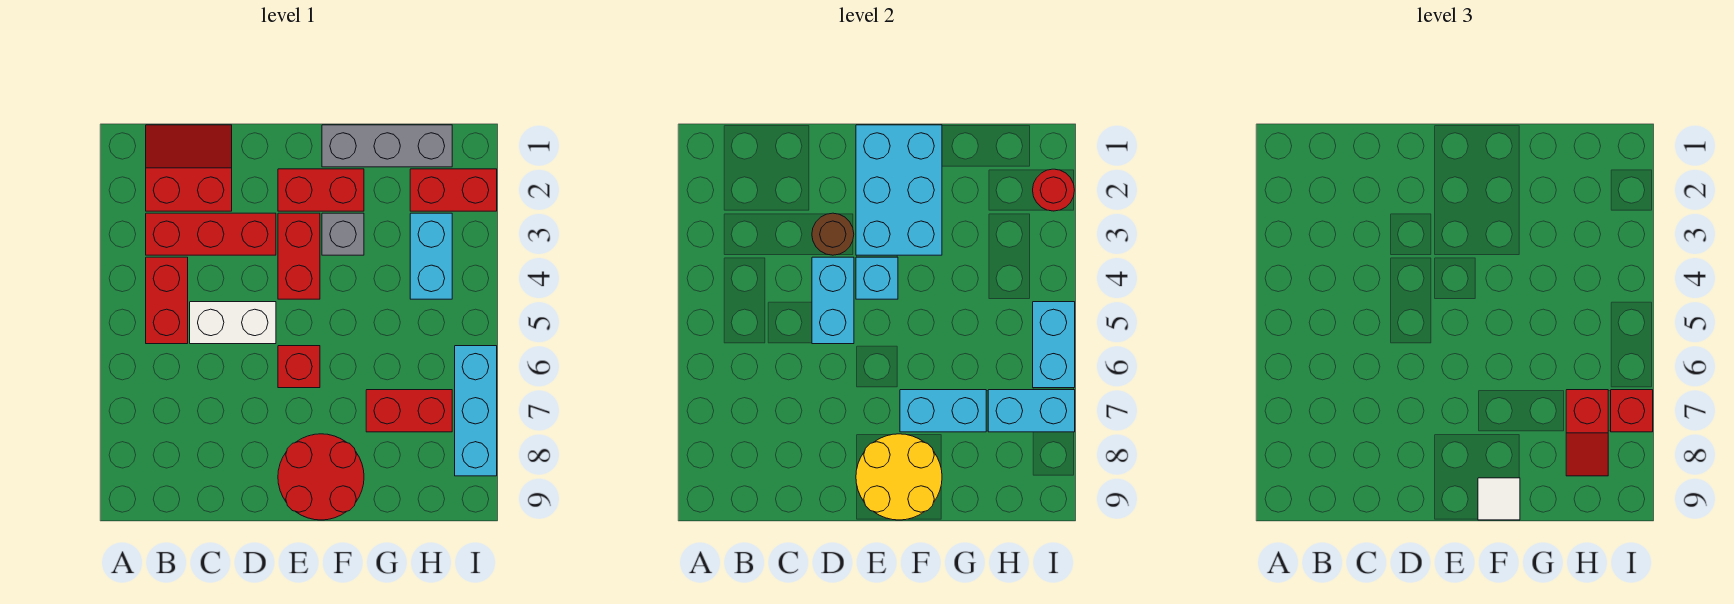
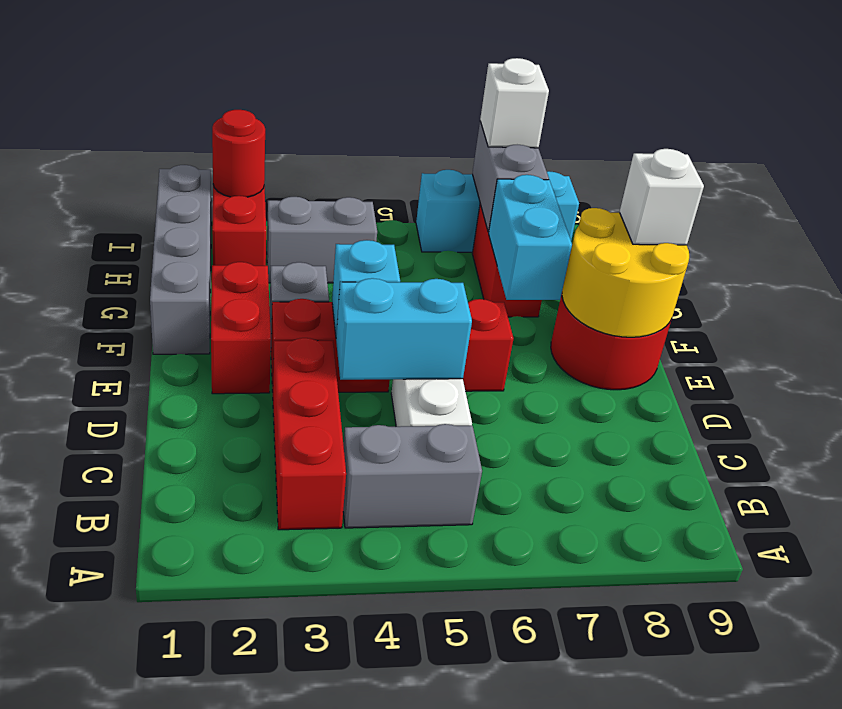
red 2x2 slope [146,125,232,211] -> none
red 1x2 brick [146,257,188,344] -> grey 1x2 brick [343,424,482,528]
brown 1x1 round brick [812,213,854,255] -> none
cyan 2x3 brick [856,125,942,255] -> none
grey 1x3 brick [322,125,452,167] -> grey 1x4 brick [150,165,212,354]
white 1x1 tile [1478,478,1520,520] -> white 1x1 brick [620,149,704,245]
cyan 1x2 brick [410,213,452,299] -> grey 1x2 brick [267,197,377,283]
cyan 1x2 brick [988,390,1075,432] -> grey 1x2 brick [472,122,549,232]
red 1x2 slope [1566,390,1608,476] -> none
cyan 1x2 brick [1033,302,1075,388] -> none
red 1x1 brick [1611,390,1653,432] -> white 1x1 brick [480,58,549,148]

